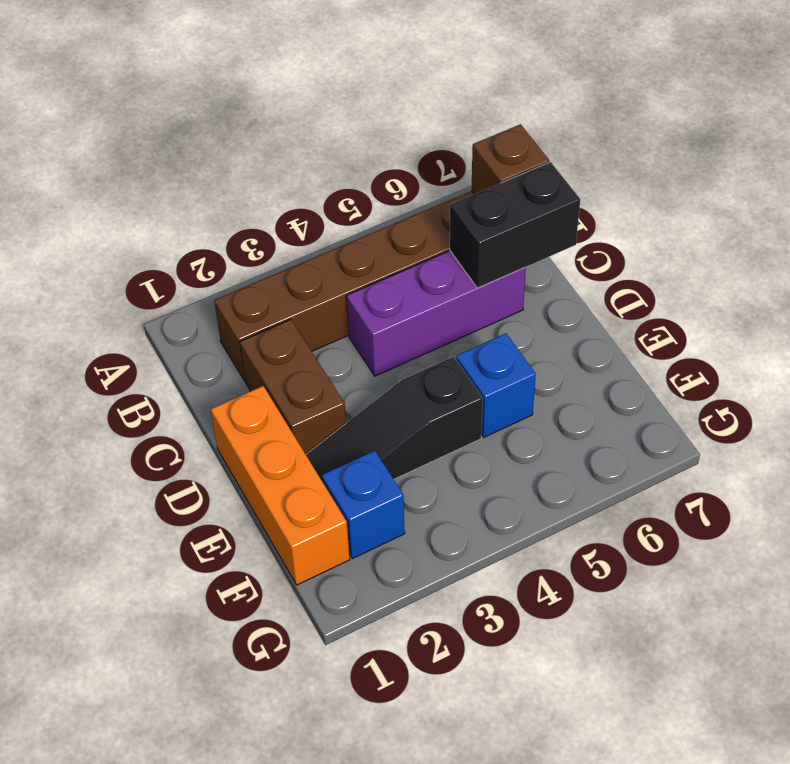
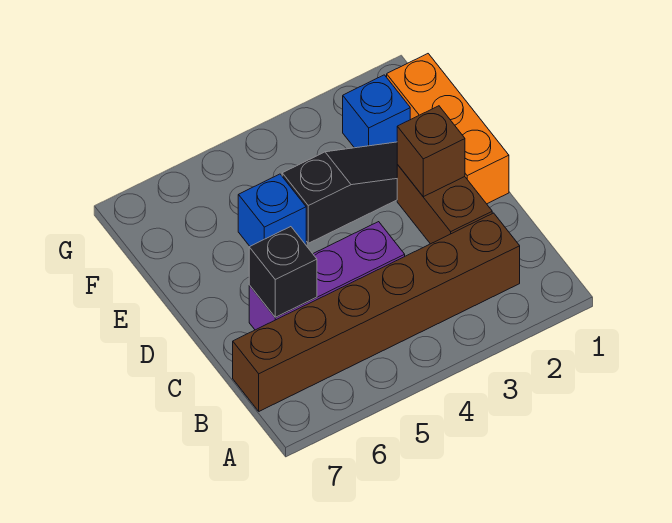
brown 1x1 brick [471,124,549,194] -> brown 1x1 brick moved to [397,106,465,197]
black 1x2 brick [450,162,580,288] -> black 1x1 brick [249,227,317,317]

